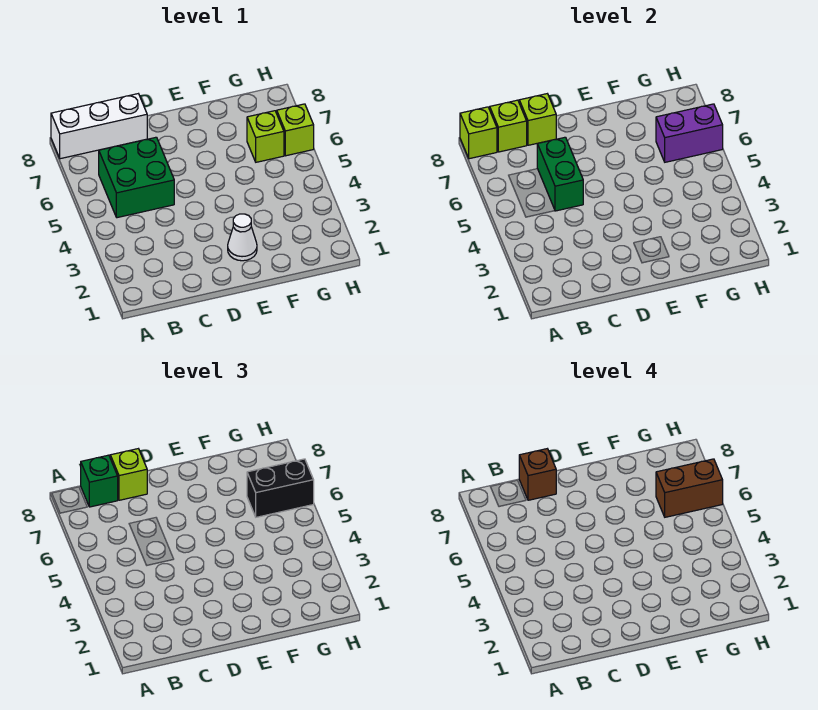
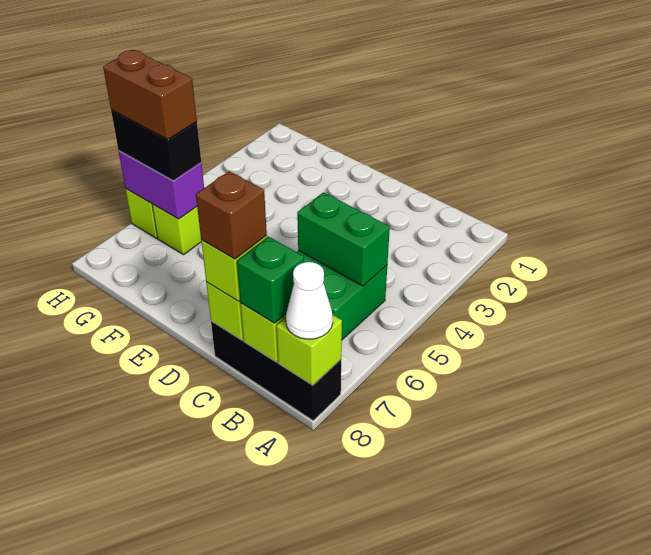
white 1x3 brick [51,94,147,159] -> black 1x3 brick [211,321,341,421]
green 1x2 brick [537,137,583,211] -> green 1x2 brick turned to [297,192,390,286]
white 1x1 cone [228,214,257,261] -> white 1x1 cone moved to [286,262,333,339]

